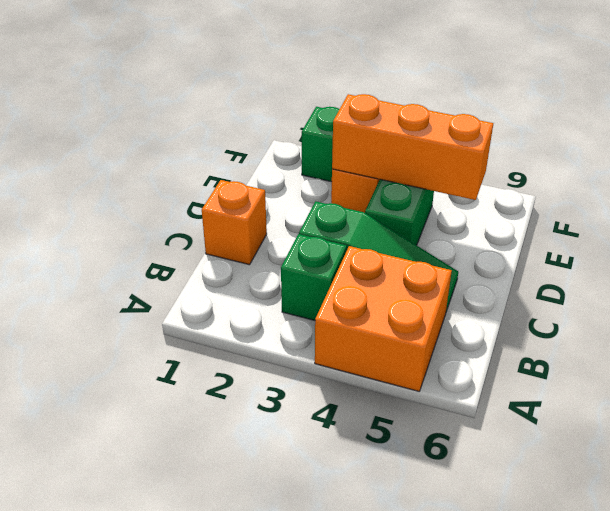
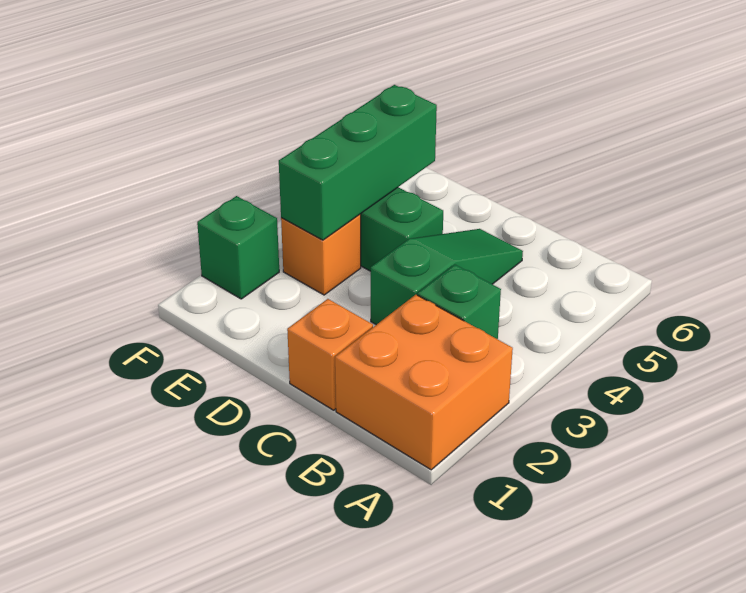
orange 2x2 brick [315,246,452,391] -> orange 2x2 brick moved to [335,295,513,470]
orange 1x3 brick [332,94,493,200] -> green 1x3 brick [279,85,437,240]

